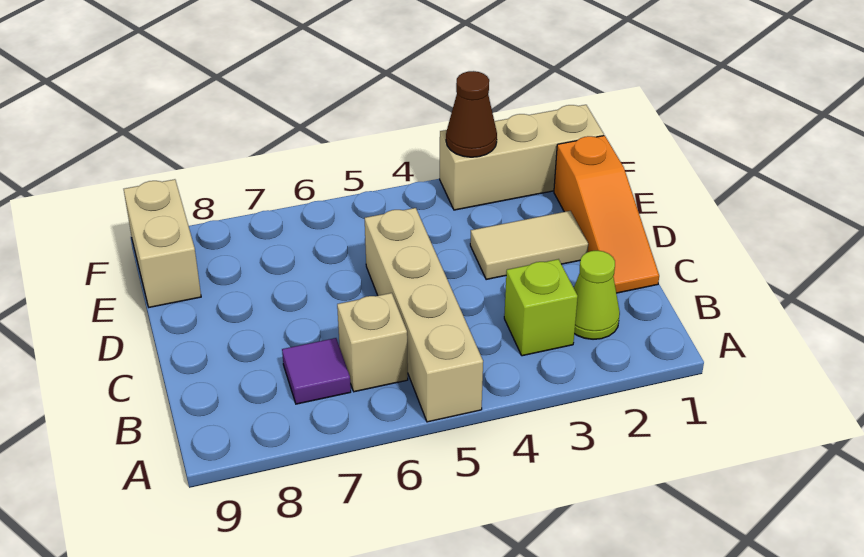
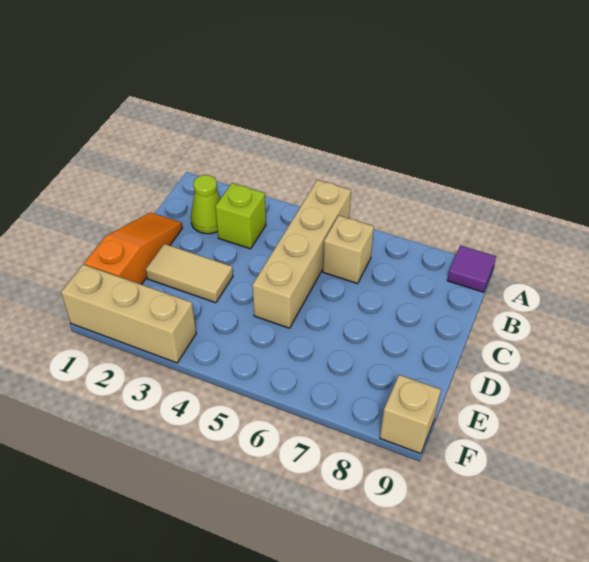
purple 1x1 tile [282,338,351,404] -> purple 1x1 tile moved to [447,245,496,292]
tan 1x2 brick [124,179,201,307] -> tan 1x1 brick [380,375,441,454]
brown 1x1 cone [446,71,497,157] -> none

